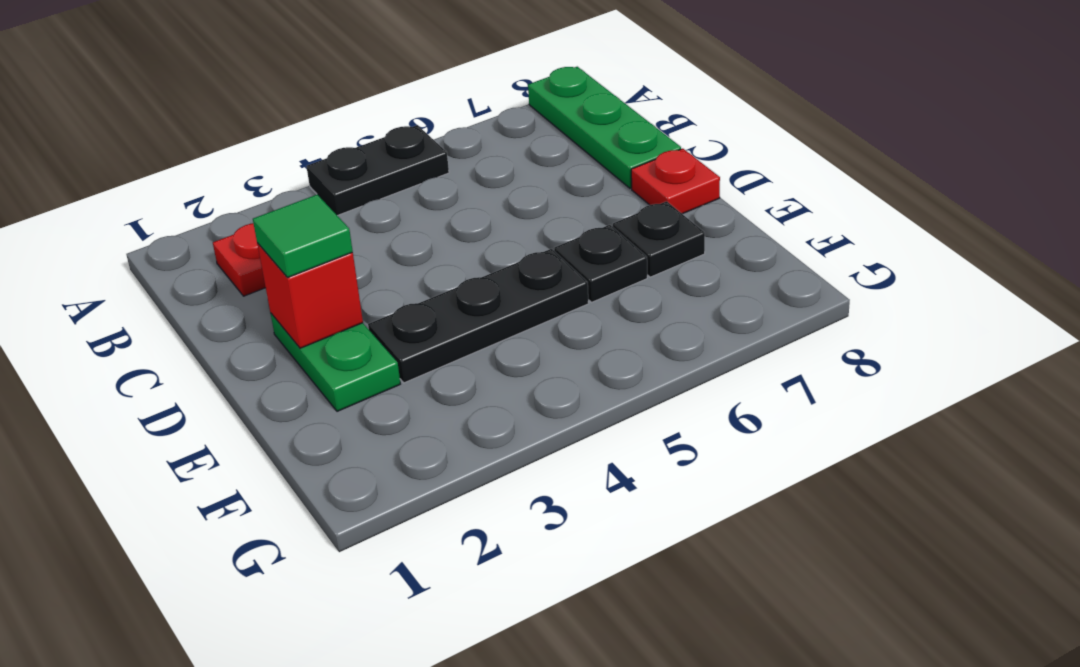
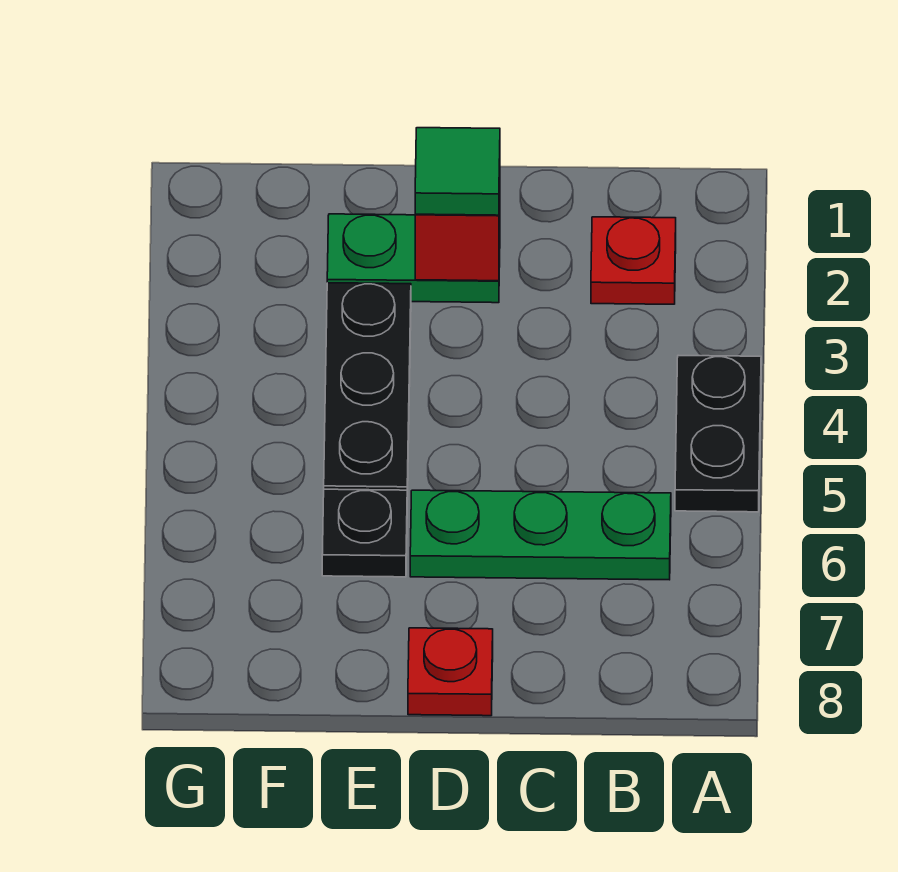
green 1x3 plate [528,67,681,188] -> green 1x3 plate moved to [410,490,671,580]
black 1x1 plate [613,201,705,277] -> none

